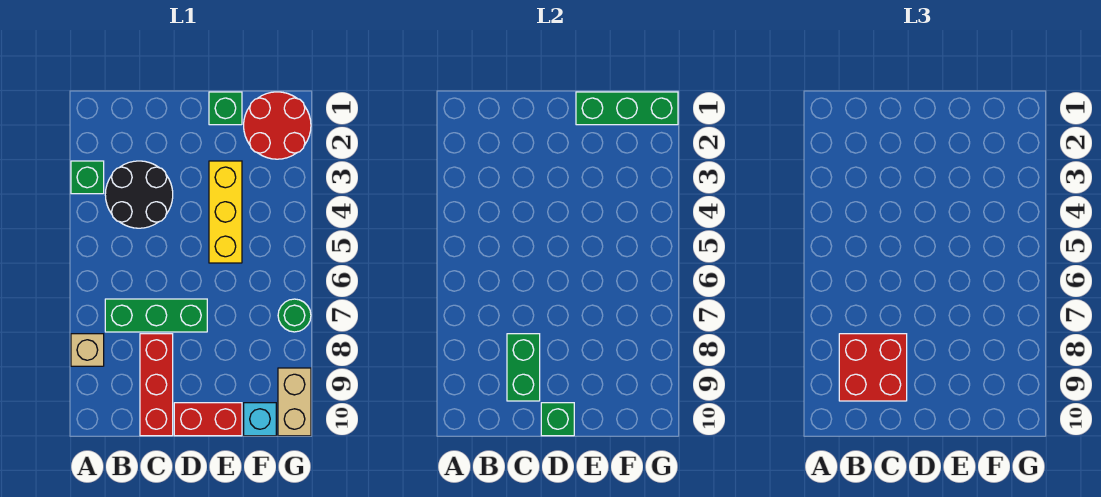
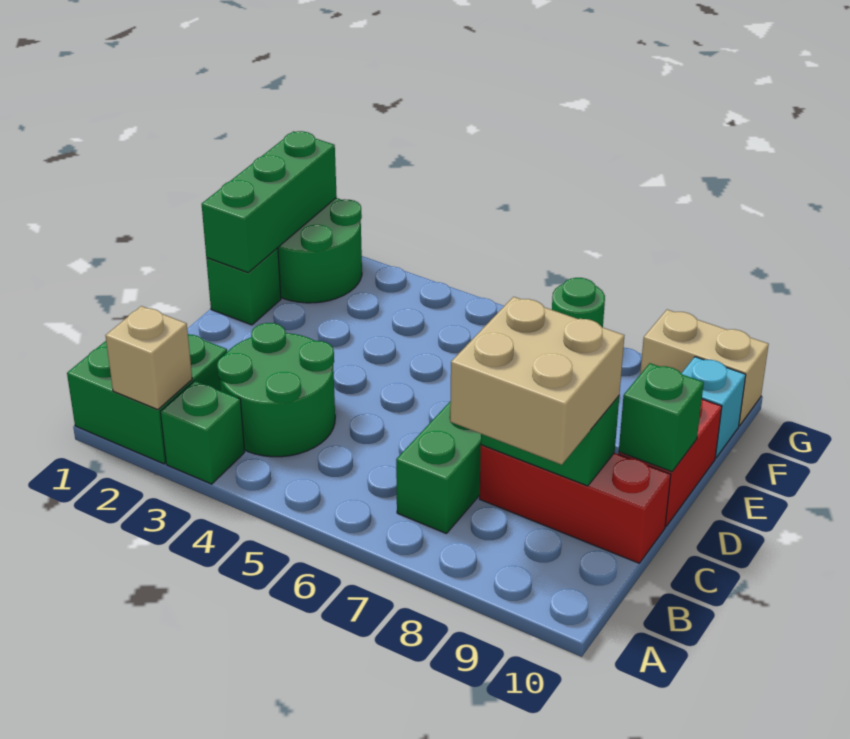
none -> green 2x2 brick [67,334,227,464]
tan 1x1 brick [71,334,104,366] -> tan 1x1 brick moved to [106,306,192,410]
black 2x2 round brick [105,161,173,228] -> green 2x2 round brick [217,323,335,457]
red 2x2 brick [839,334,907,401] -> tan 2x2 brick [450,297,624,465]
yellow 1x3 brick [209,161,242,263] -> none
red 2x2 round brick [244,92,311,159] -> green 2x2 round brick [278,198,362,303]

